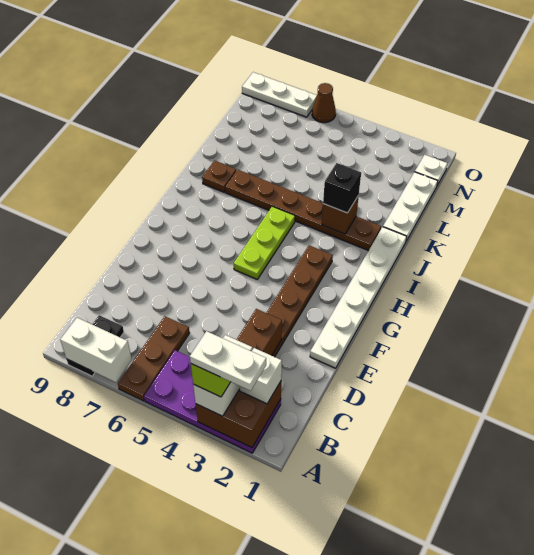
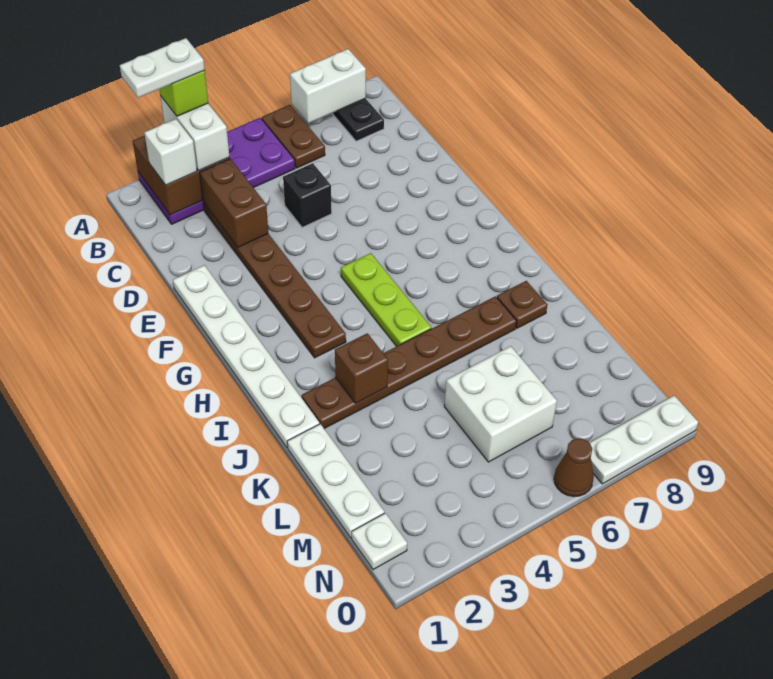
brown 1x3 plate [118,316,190,401] -> brown 1x2 plate [262,105,325,168]
black 1x1 brick [323,163,361,213] -> black 1x1 brick moved to [283,163,332,227]
none -> white 2x2 brick [444,346,557,462]

